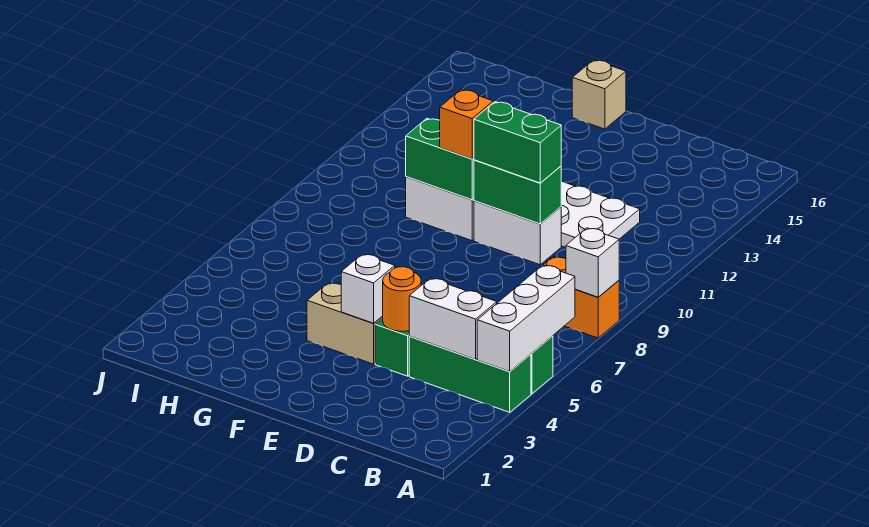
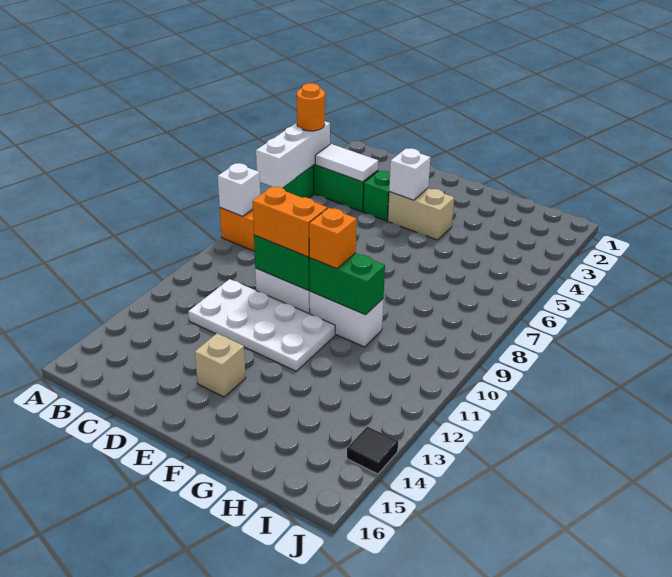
white 1x2 brick [409,278,497,359] -> white 1x2 tile [315,144,378,182]
orange 1x1 round brick [383,267,421,331] -> orange 1x1 round brick moved to [297,83,325,131]
green 1x2 brick [474,102,561,183] -> orange 1x2 brick [253,186,327,257]
tan 1x1 brick [572,60,626,129] -> tan 1x1 brick moved to [195,333,246,397]
none -> black 1x1 tile [347,427,398,474]

